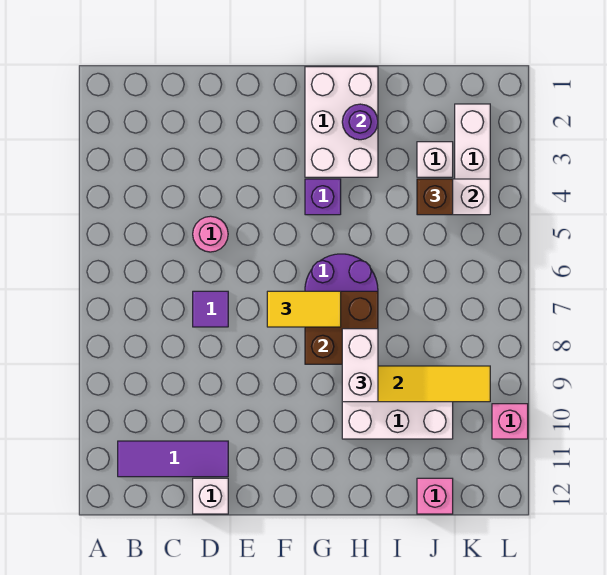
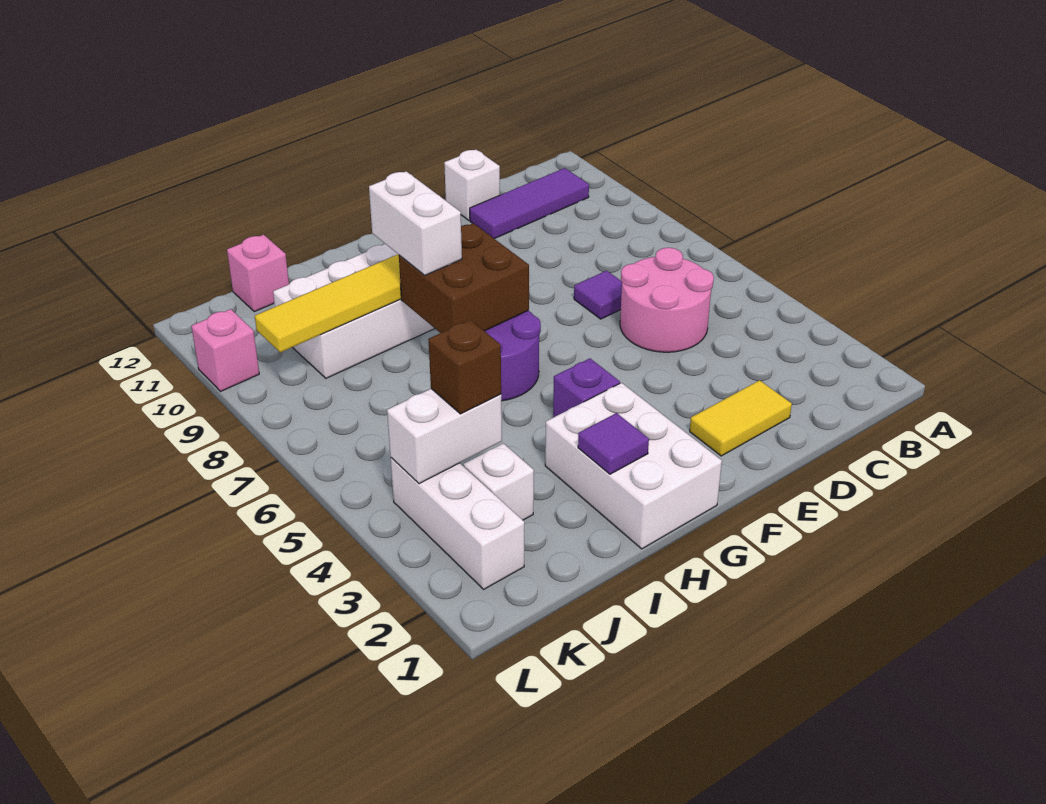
pink 1x1 round brick [193,216,228,252] -> pink 2x2 round brick [620,248,714,352]
yellow 1x2 tile [267,291,341,327] -> yellow 1x2 tile moved to [690,380,792,456]
purple 1x1 round brick [342,104,378,140] -> purple 1x1 tile [578,413,649,474]

